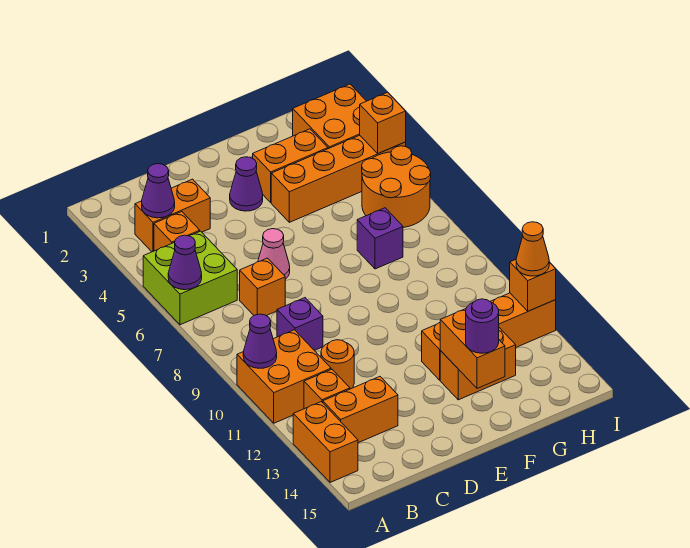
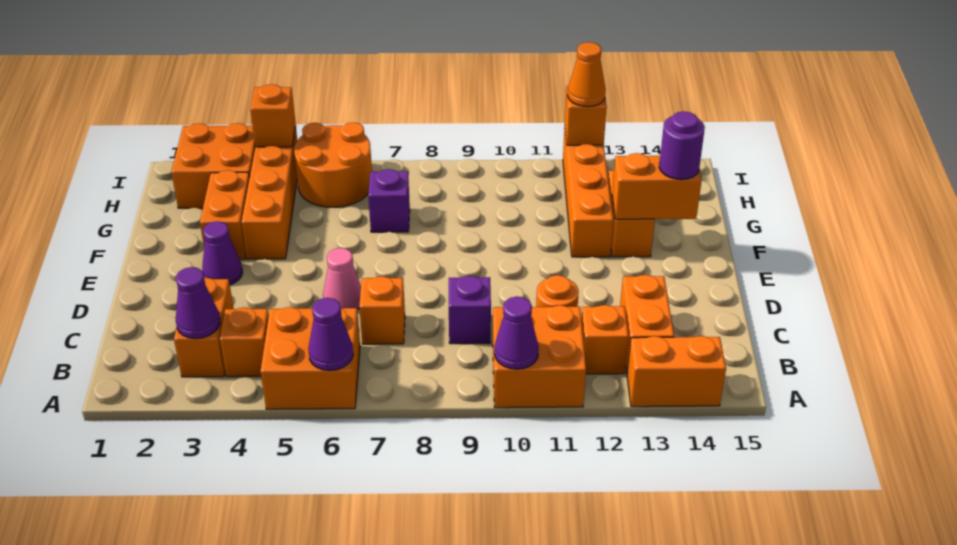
lime 2x2 brick [143,231,237,325] -> orange 2x2 brick [260,307,360,409]

